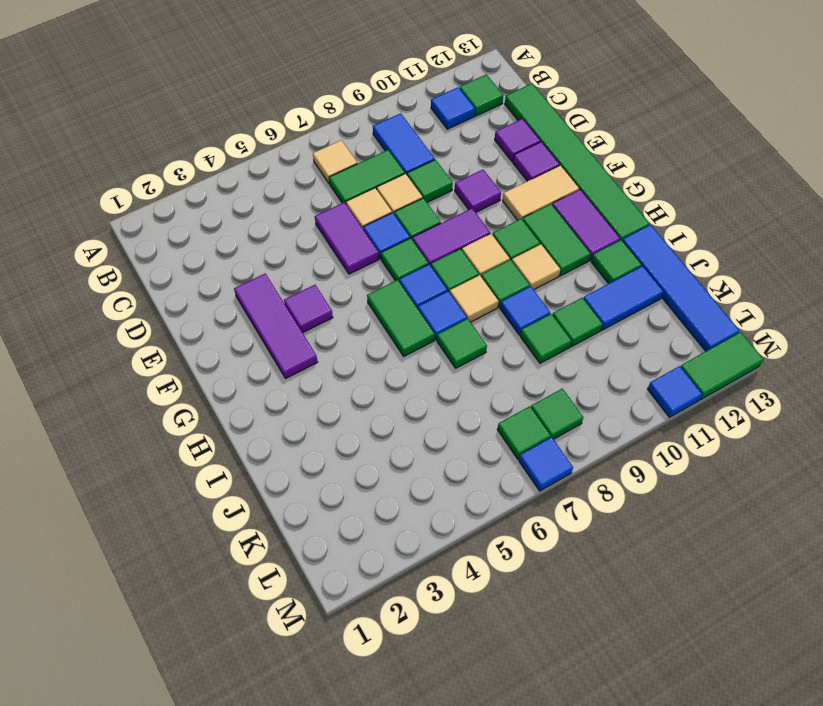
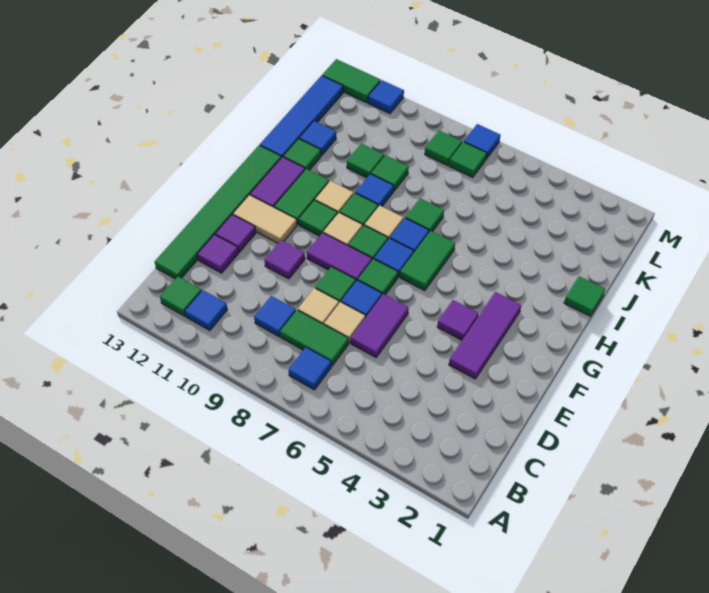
tan 1x1 tile [313,140,357,184] -> blue 1x1 tile [288,347,331,390]
blue 1x2 tile [373,113,435,175] -> blue 1x1 tile [254,296,296,337]
green 1x1 tile [407,160,453,202] -> green 1x1 tile moved to [564,276,605,316]
blue 1x2 tile [583,266,664,330] -> blue 1x1 tile [299,121,336,156]

